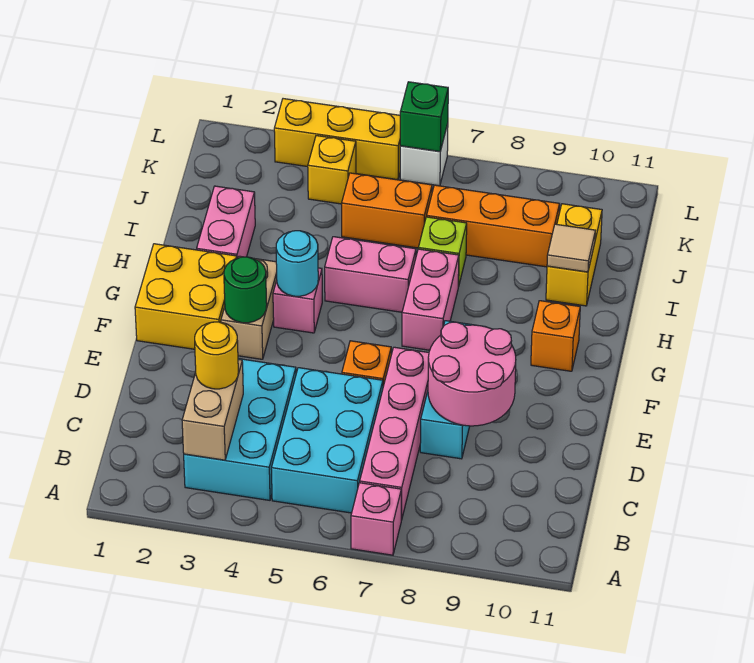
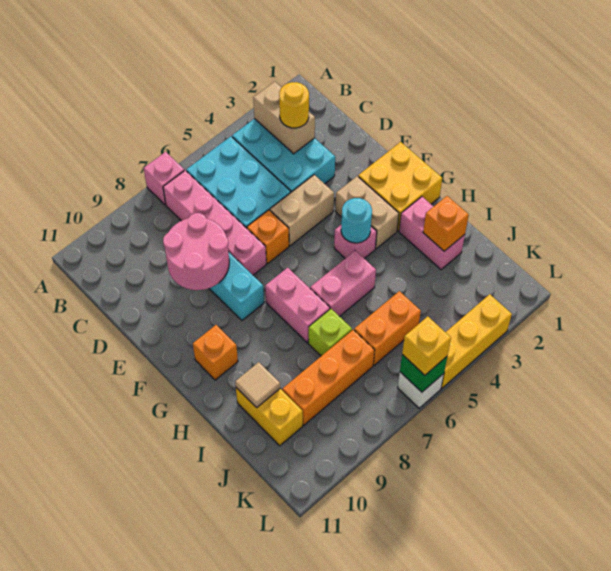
none -> tan 1x2 brick [270,175,334,246]
green 1x1 round brick [224,257,267,323] -> none
none -> orange 1x1 brick [423,196,469,251]
yellow 1x1 brick [308,136,356,204] -> yellow 1x1 brick moved to [402,316,451,375]

